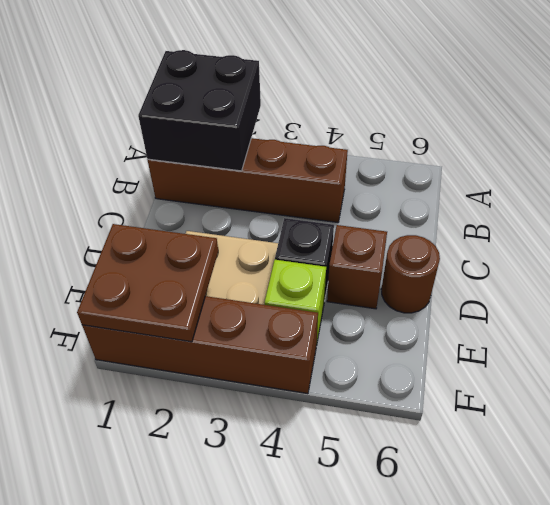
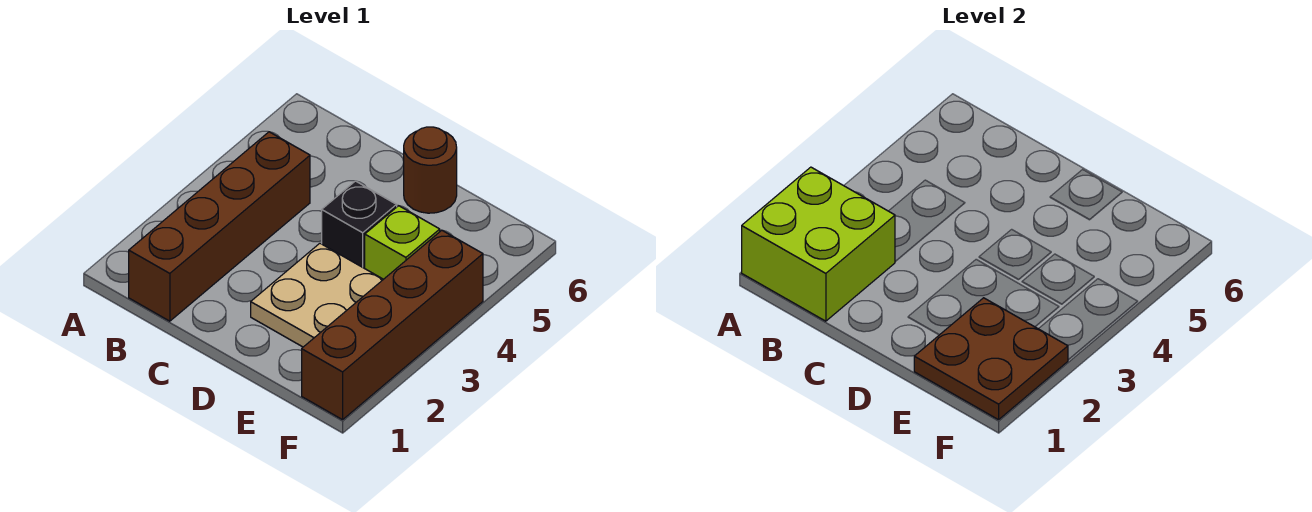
black 2x2 brick [138,50,261,171] -> lime 2x2 brick [742,167,895,321]
brown 1x1 brick [327,225,387,309] -> none

